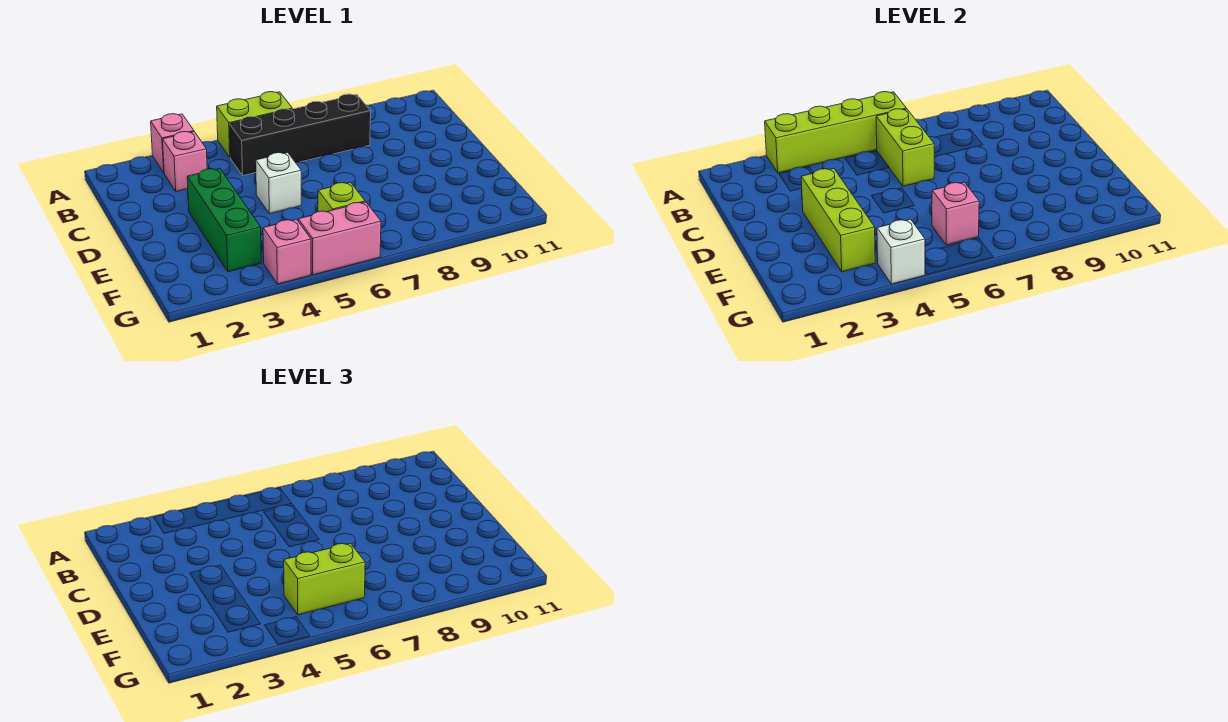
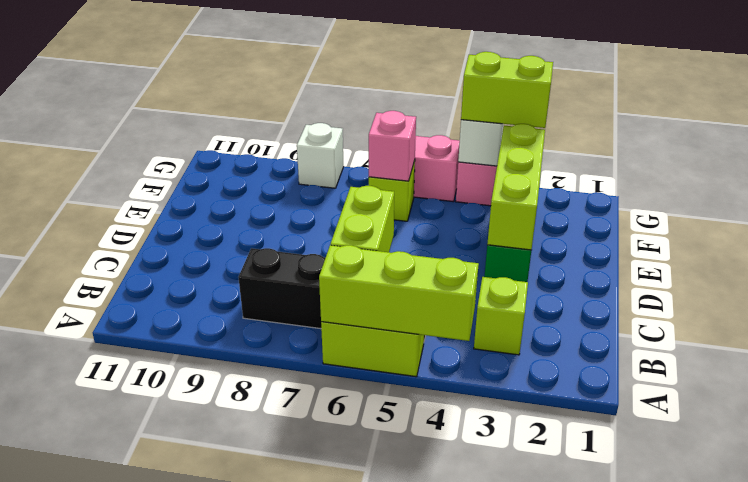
pink 1x1 brick [151,114,194,173] -> none
lime 1x4 brick [765,92,906,173] -> lime 1x3 brick [319,245,479,341]
pink 1x1 brick [163,132,207,192] -> lime 1x1 brick [474,277,528,355]
white 1x1 brick [256,152,301,214] -> white 1x1 brick moved to [297,123,344,188]
lime 1x2 brick [284,543,365,615] -> lime 1x2 brick moved to [461,52,553,128]

